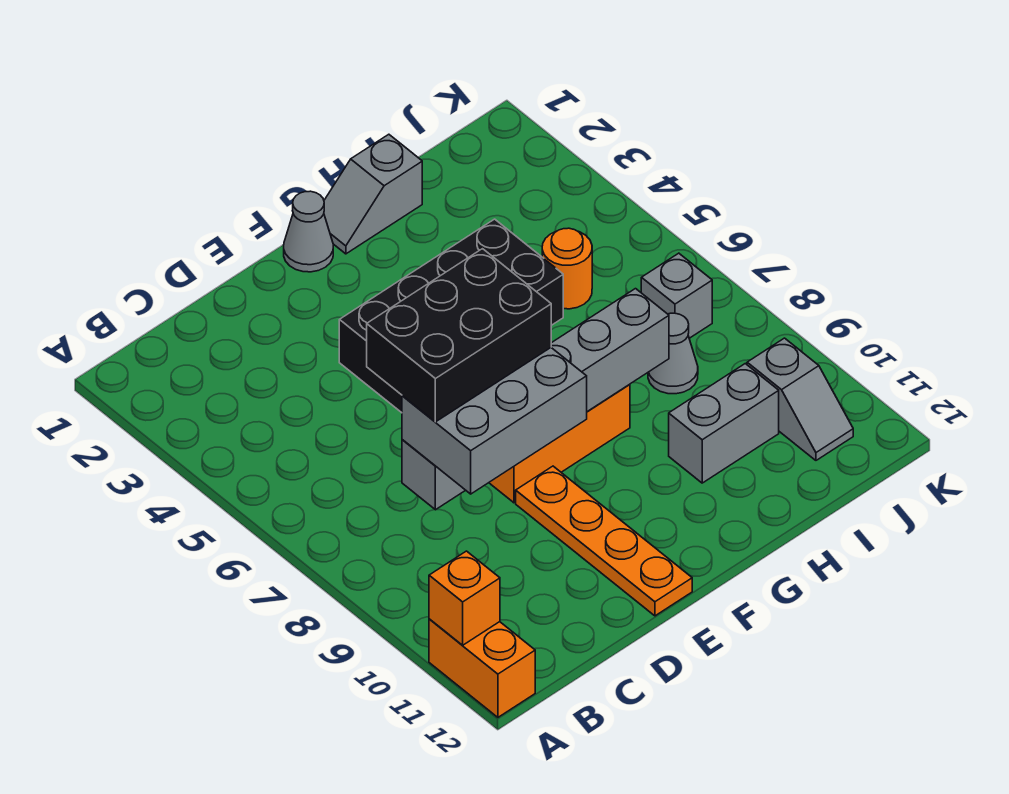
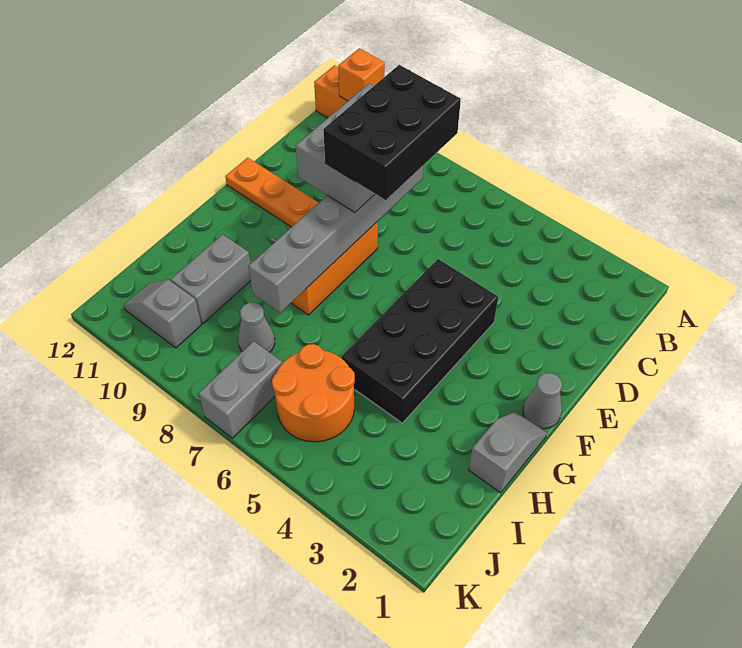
orange 1x1 round brick [542,228,592,309] -> orange 2x2 round brick [272,344,355,442]
grey 1x1 brick [641,253,712,338] -> grey 1x2 brick [199,341,282,438]

